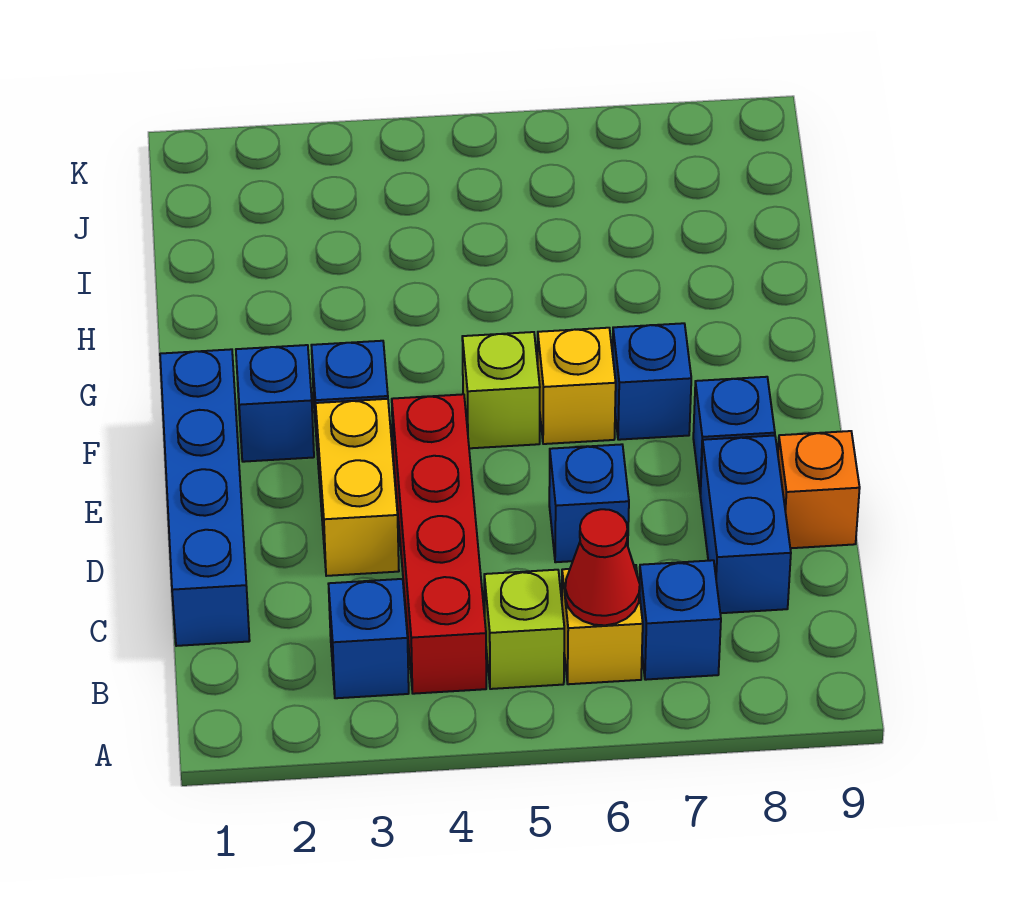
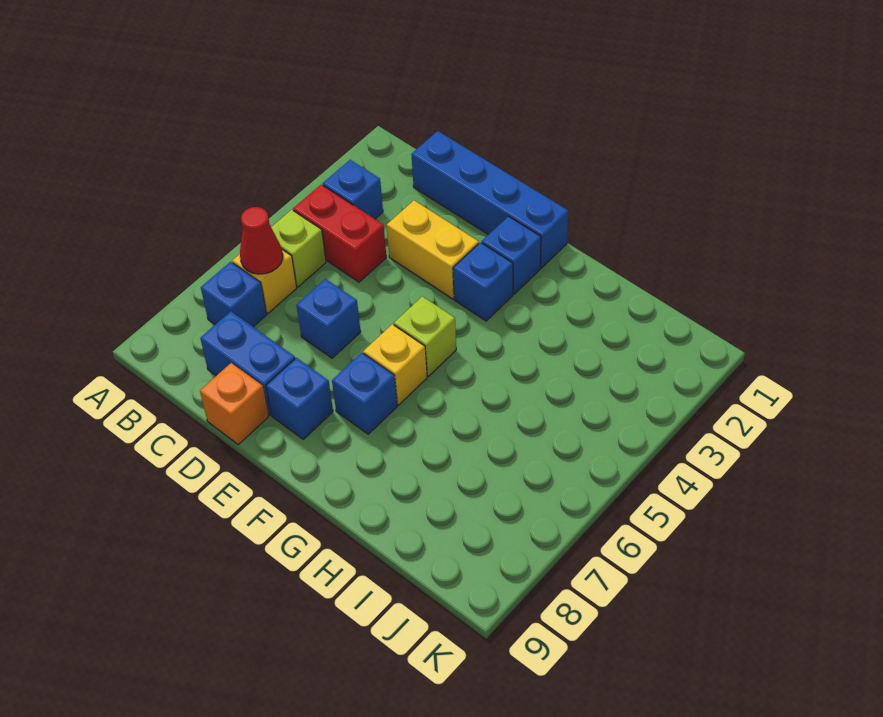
red 1x4 brick [392,394,486,694] -> red 1x2 brick [293,184,386,282]

